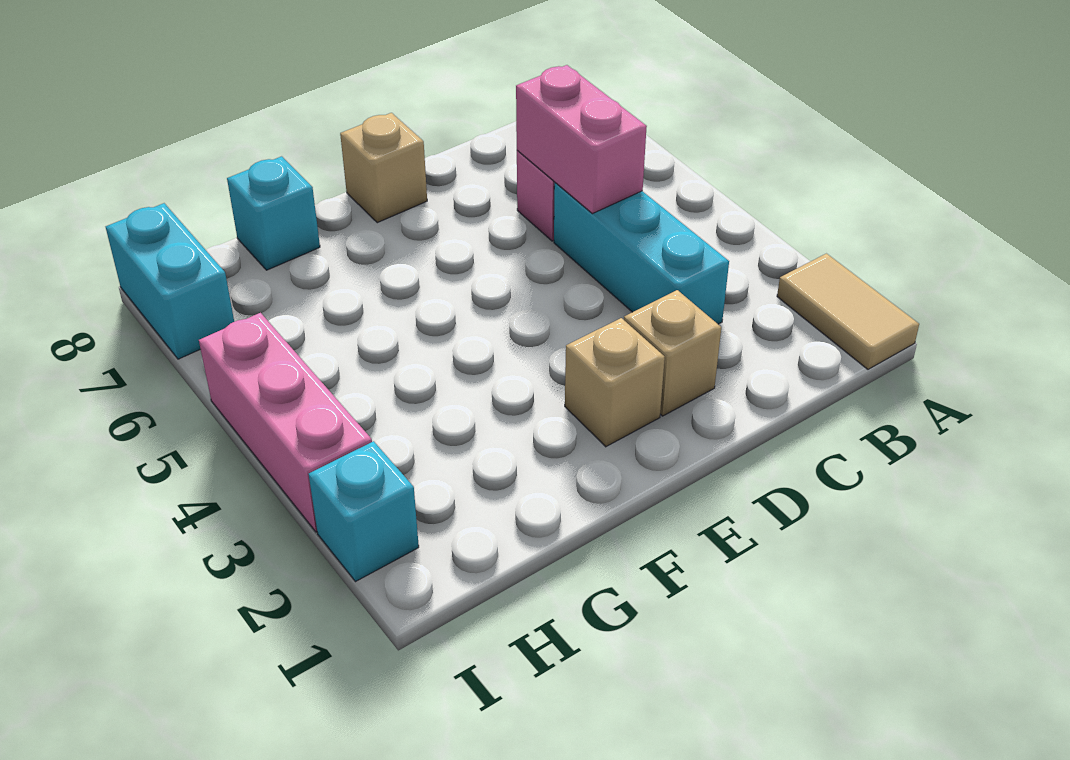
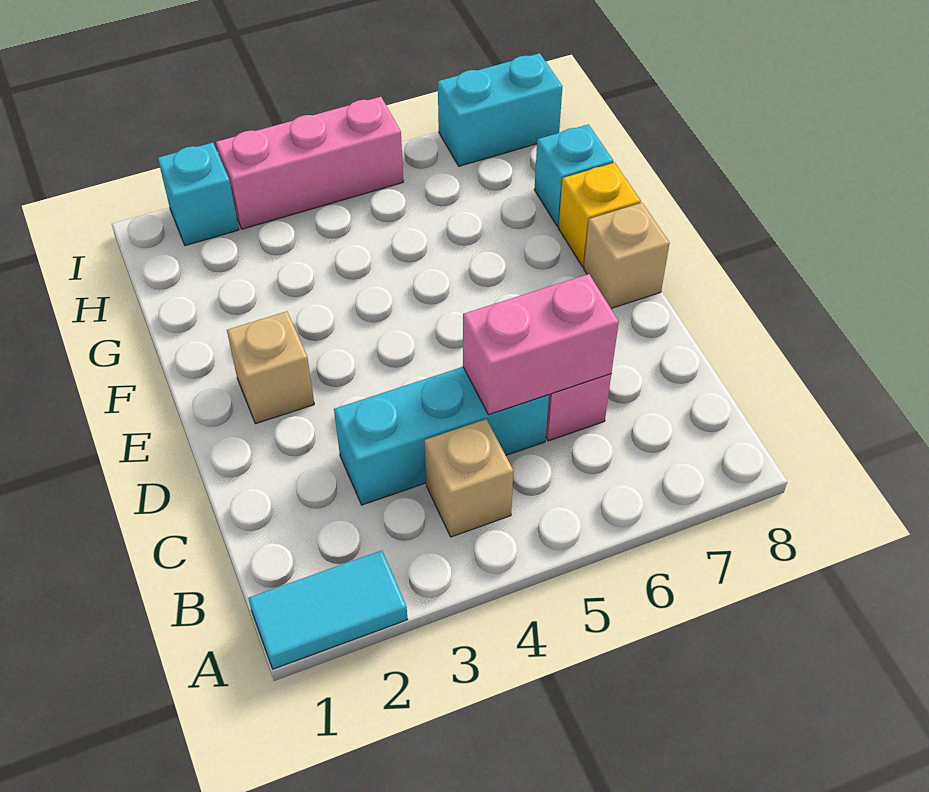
tan 1x2 tile [777,254,919,369] -> cyan 1x2 tile [248,551,408,669]
tan 1x1 brick [624,290,721,416] -> tan 1x1 brick moved to [424,419,513,537]
none -> yellow 1x1 brick [559,163,641,267]

